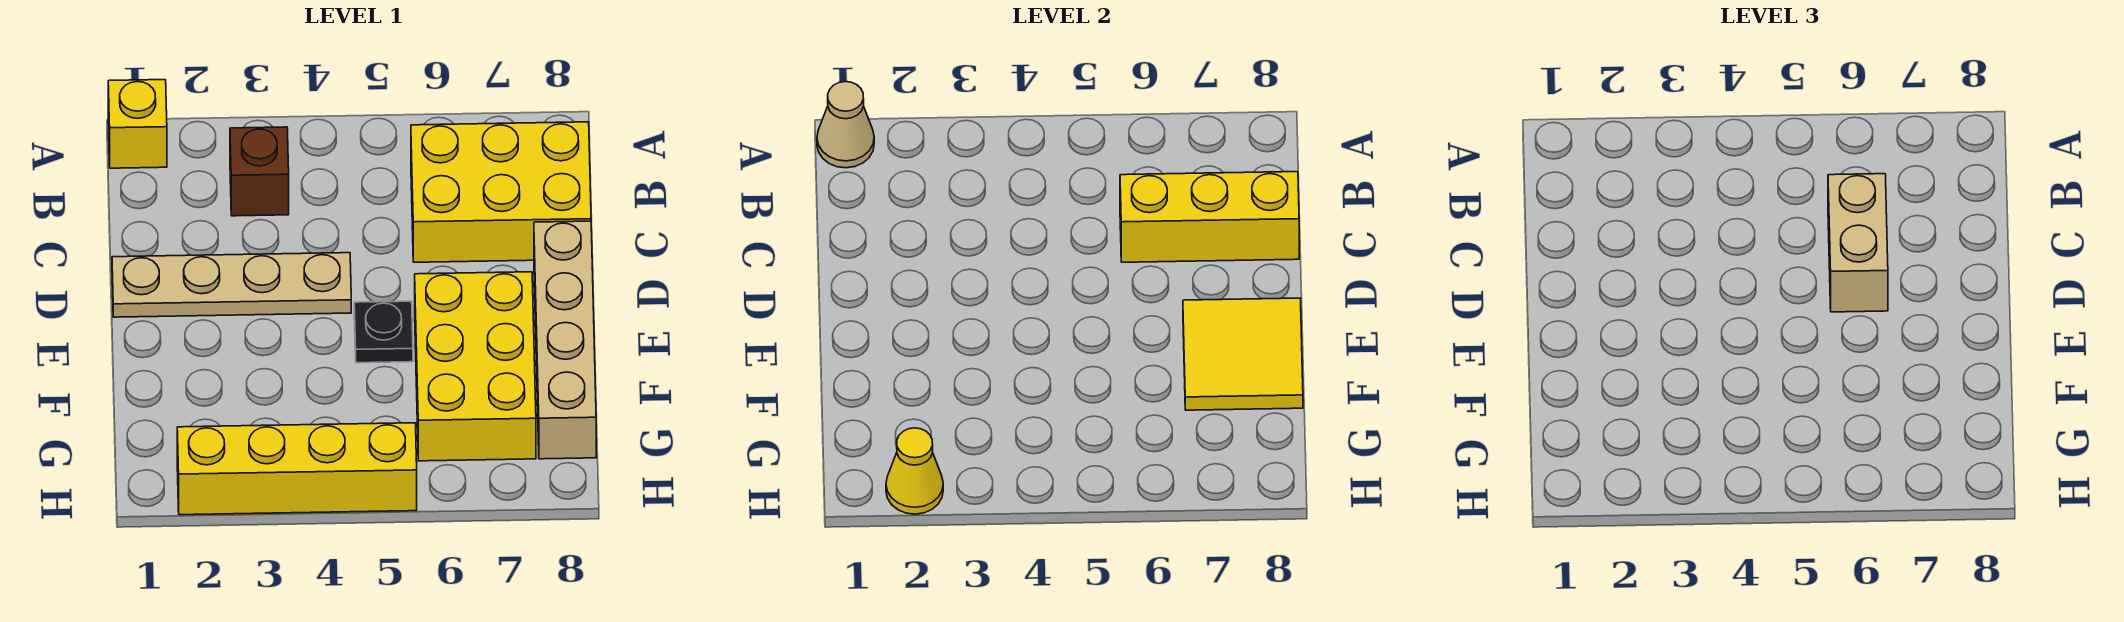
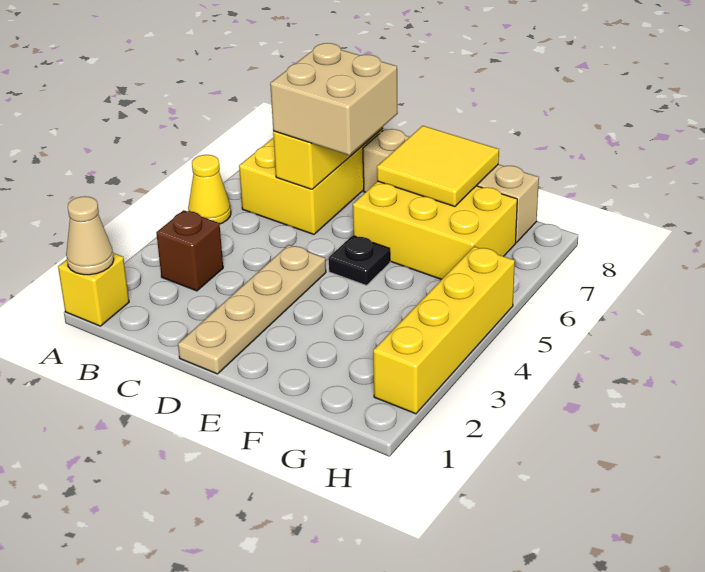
tan 1x2 brick [1828,174,1888,312] -> tan 2x2 brick [270,43,398,155]
yellow 1x1 cone [886,428,943,514] -> yellow 1x1 cone moved to [188,155,231,224]

